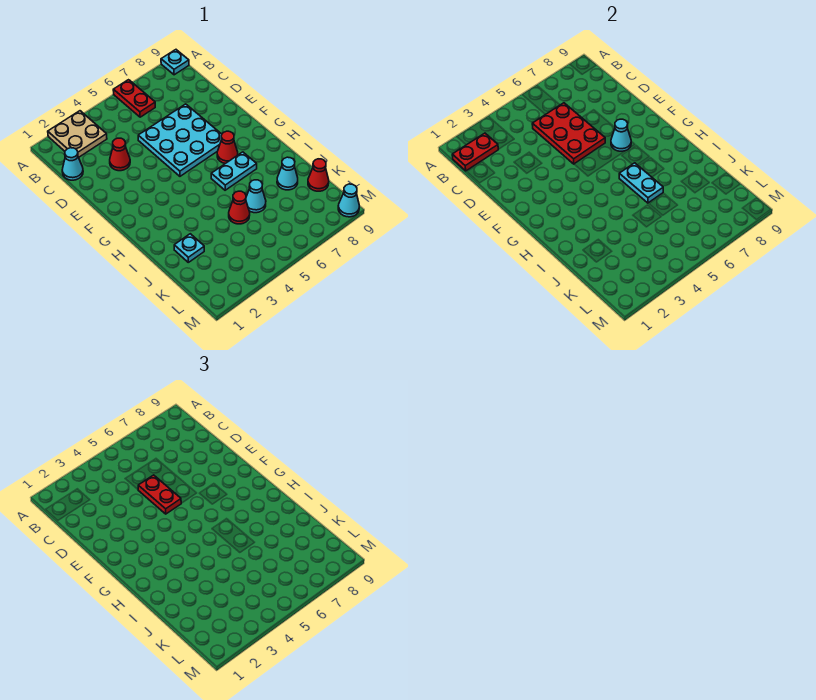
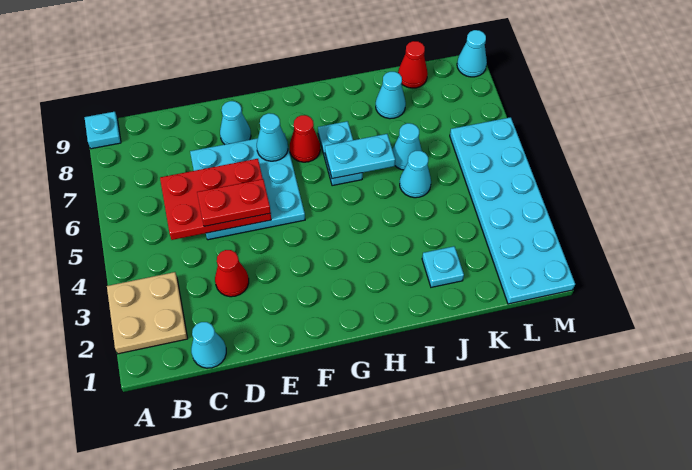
red 1x2 plate [113,80,155,117] -> none
red 1x2 plate [452,133,498,171] -> none
none -> cyan 1x1 cone [220,101,251,144]
red 1x1 cone [229,191,250,224] -> cyan 1x1 cone [400,151,431,198]
none -> cyan 2x6 plate [450,117,575,304]

